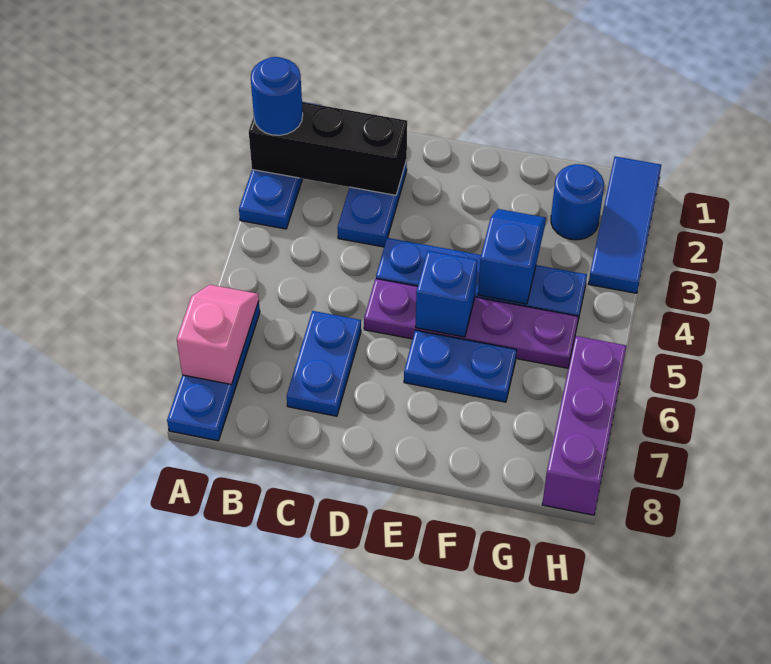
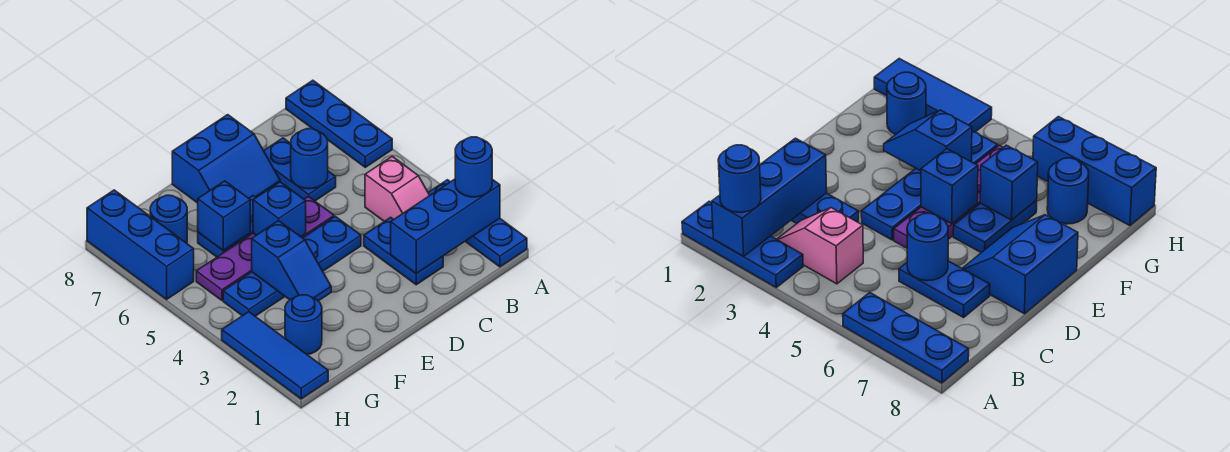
black 1x3 brick [249,102,407,195] -> blue 1x3 brick [391,179,500,274]
pink 1x2 slope [177,285,259,384] -> pink 1x2 slope moved to [365,156,430,221]
none -> blue 1x1 round brick [291,129,328,189]
none -> blue 2x2 slope [172,115,280,203]
none -> blue 1x1 brick [198,181,250,251]
none -> blue 1x1 round brick [150,195,187,243]
purple 1x3 brick [542,336,626,515] -> blue 1x3 brick [87,190,194,299]

